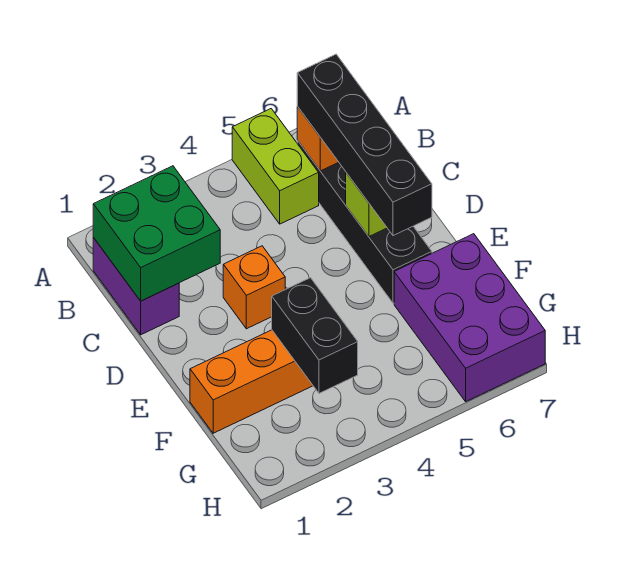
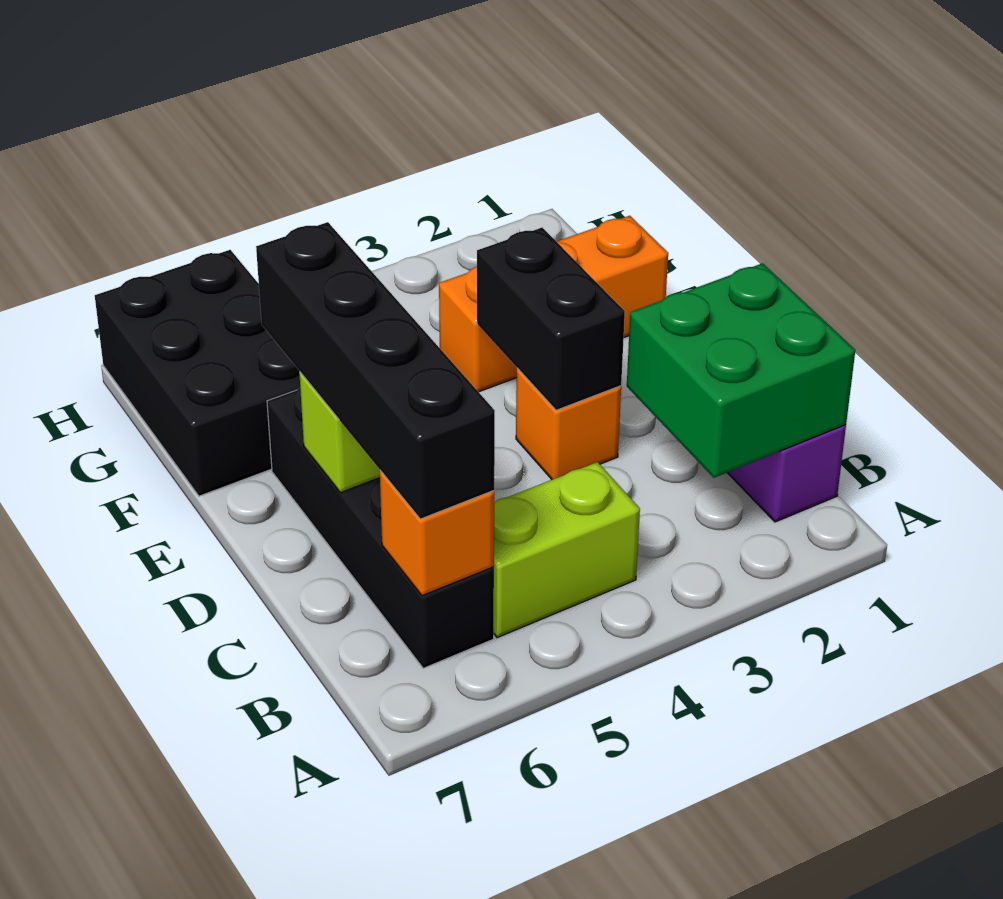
lime 1x2 brick [232,109,319,224] -> lime 1x2 brick turned to [494,462,640,638]
black 1x2 brick [272,278,358,393] -> black 1x2 brick moved to [477,228,625,410]
purple 2x3 brick [394,234,545,401] -> black 2x3 brick [95,250,300,496]

